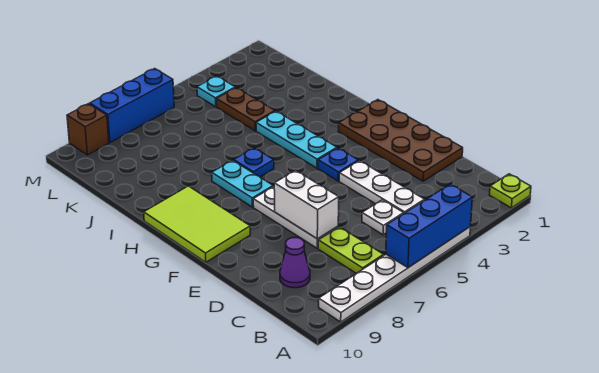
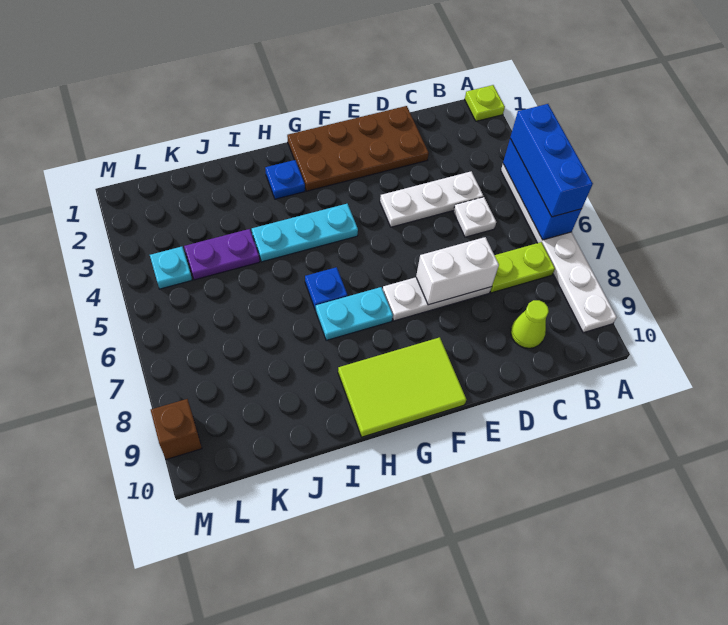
purple 1x1 cone [280,238,310,288] -> lime 1x1 cone [511,300,549,348]
blue 1x1 plate [318,148,358,181] -> blue 1x1 plate moved to [265,160,305,199]
brown 1x2 plate [216,88,275,131] -> purple 1x2 plate [184,229,260,280]
blue 1x3 brick [90,69,174,142] -> blue 1x3 brick moved to [510,104,593,217]

